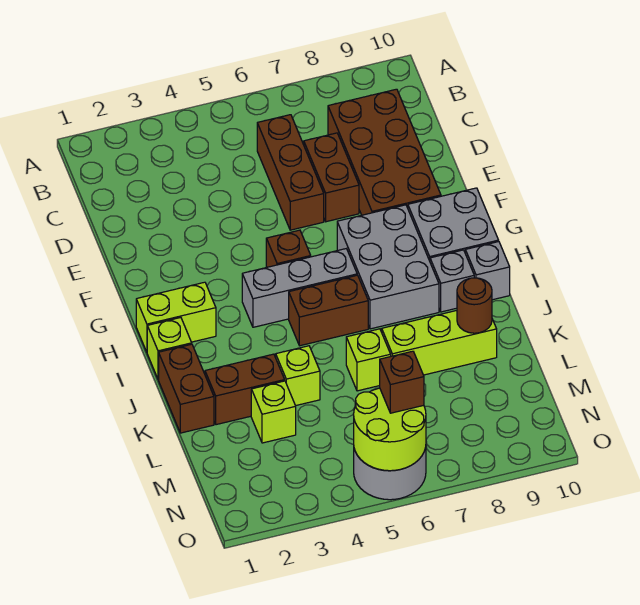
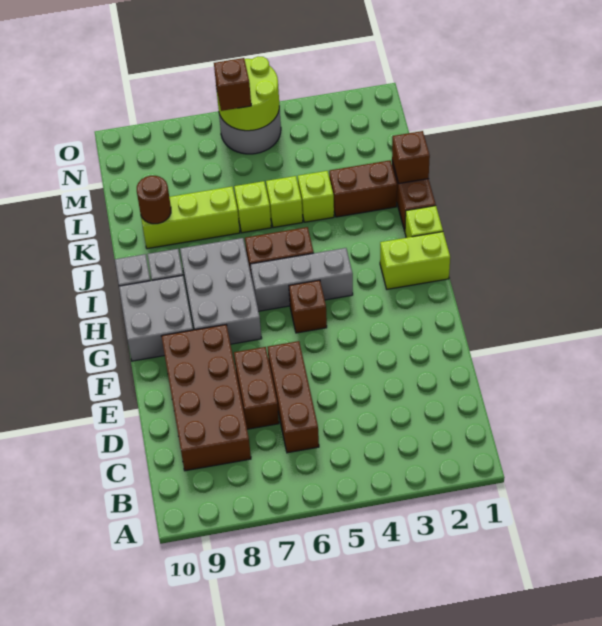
none -> brown 1x1 brick [392,131,430,183]
lime 1x1 brick [251,381,296,443] -> lime 1x1 brick moved to [266,176,303,228]

